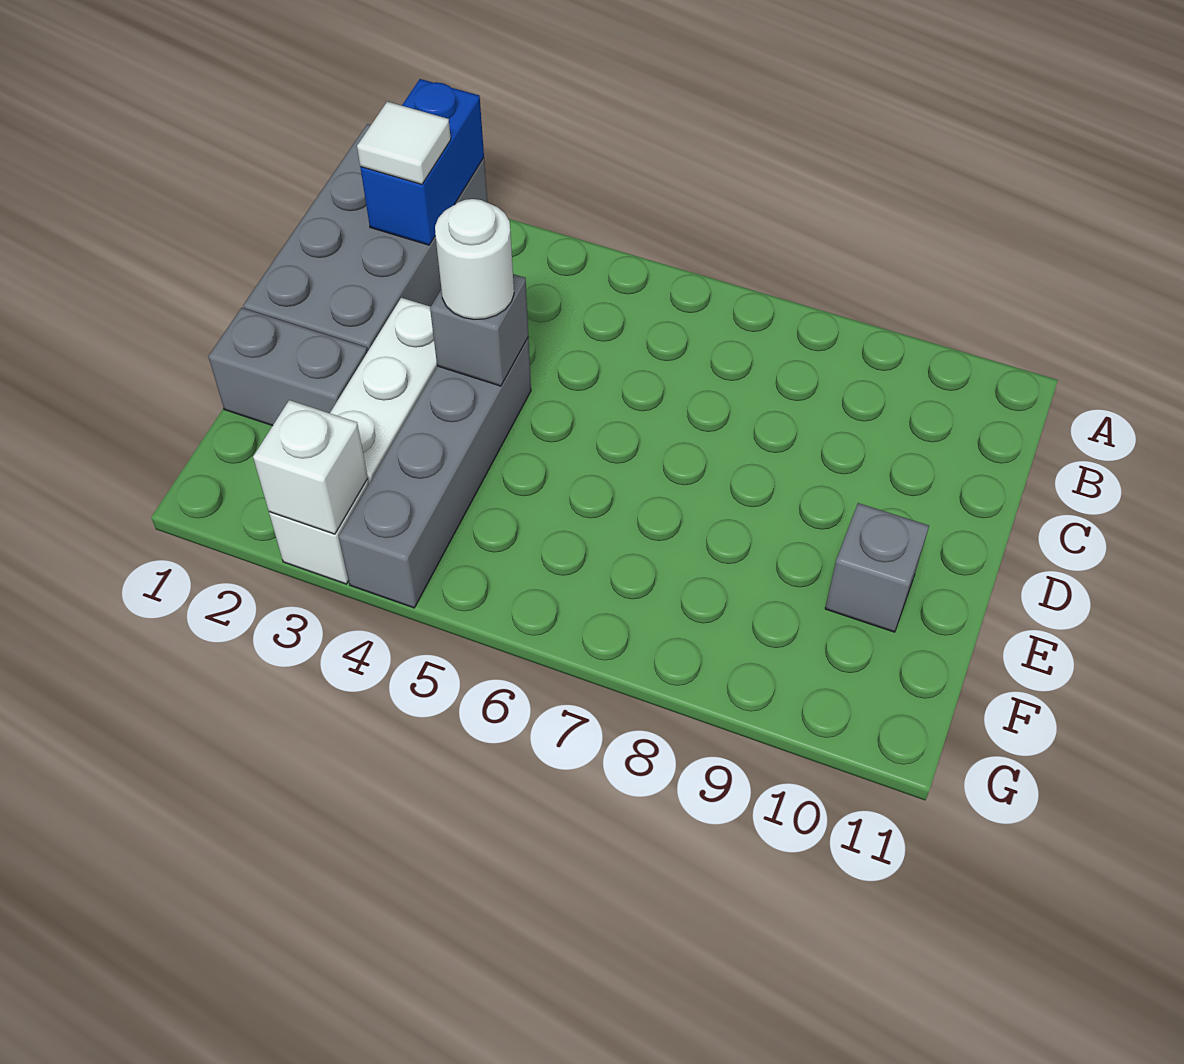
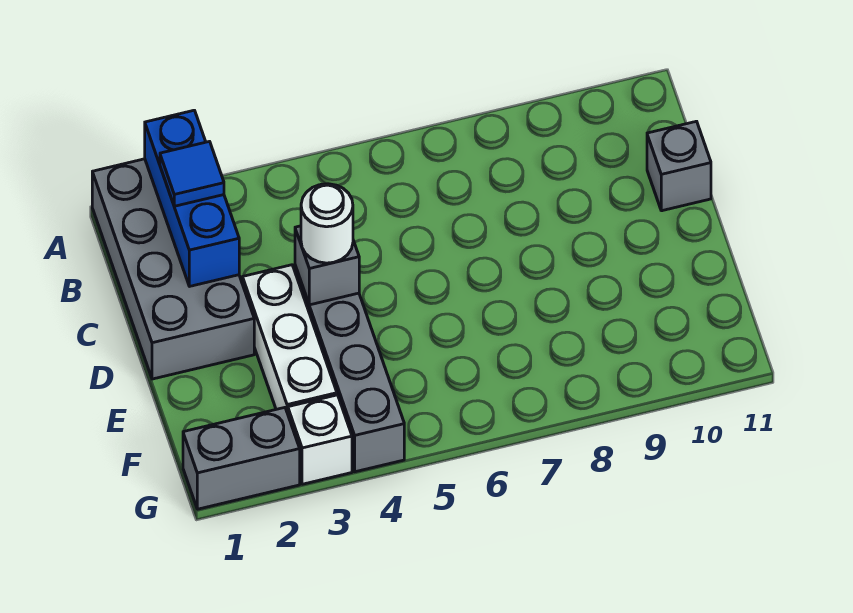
blue 1x2 brick [360,79,484,245] -> blue 1x3 brick [145,110,239,286]
white 1x1 tile [357,102,451,184] -> blue 1x1 tile [160,142,224,206]
grey 1x2 brick [208,308,367,426] -> grey 1x2 brick moved to [183,408,300,509]
grey 1x1 brick [825,503,929,632] -> grey 1x1 brick moved to [647,121,711,211]
white 1x1 brick [253,400,368,534] -> none

